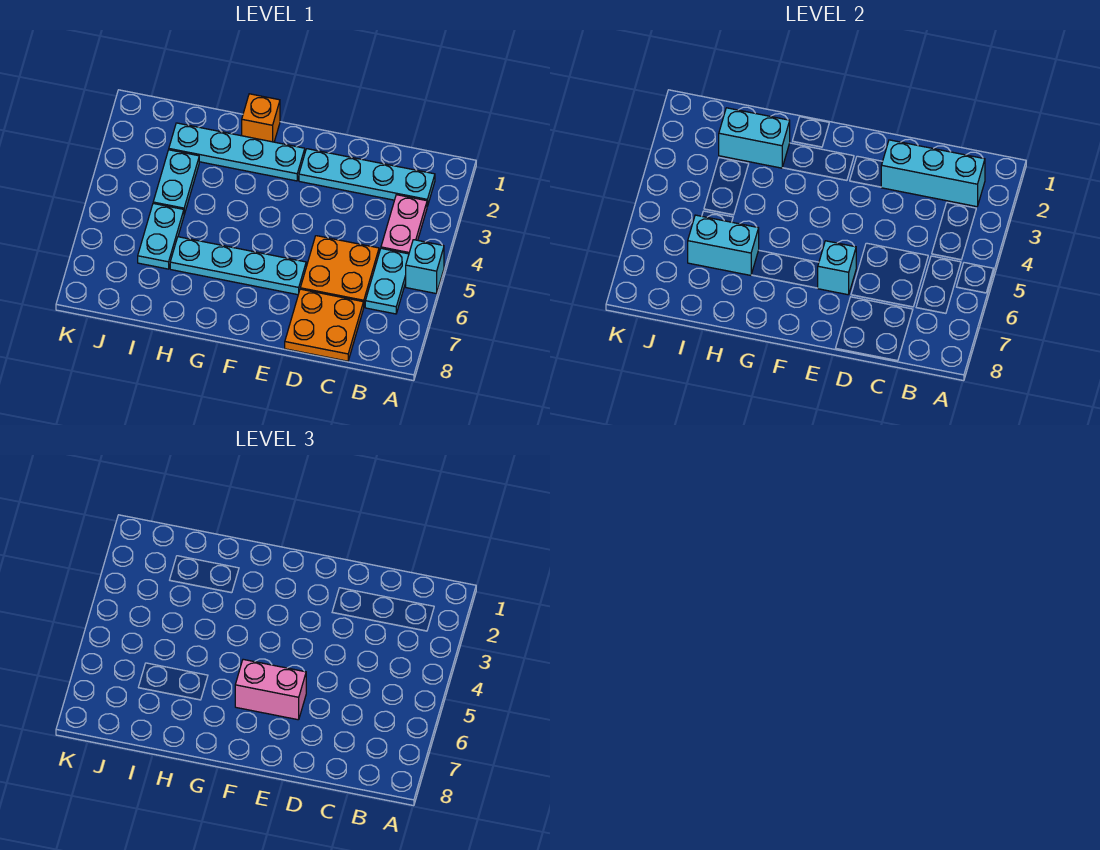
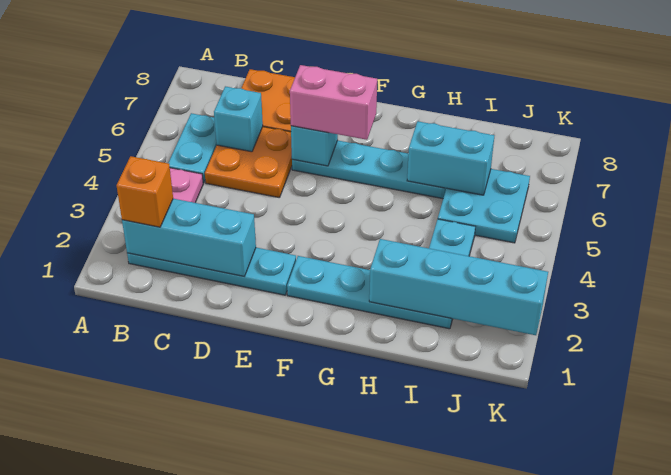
cyan 1x1 brick [406,240,444,294] -> cyan 1x1 brick moved to [214,86,263,152]
orange 1x1 brick [242,94,280,142] -> orange 1x1 brick moved to [117,156,173,227]
cyan 1x2 brick [719,108,790,168] -> cyan 1x4 brick [369,239,548,335]
cyan 1x2 plate [138,203,184,269] -> cyan 2x2 plate [438,169,530,243]

